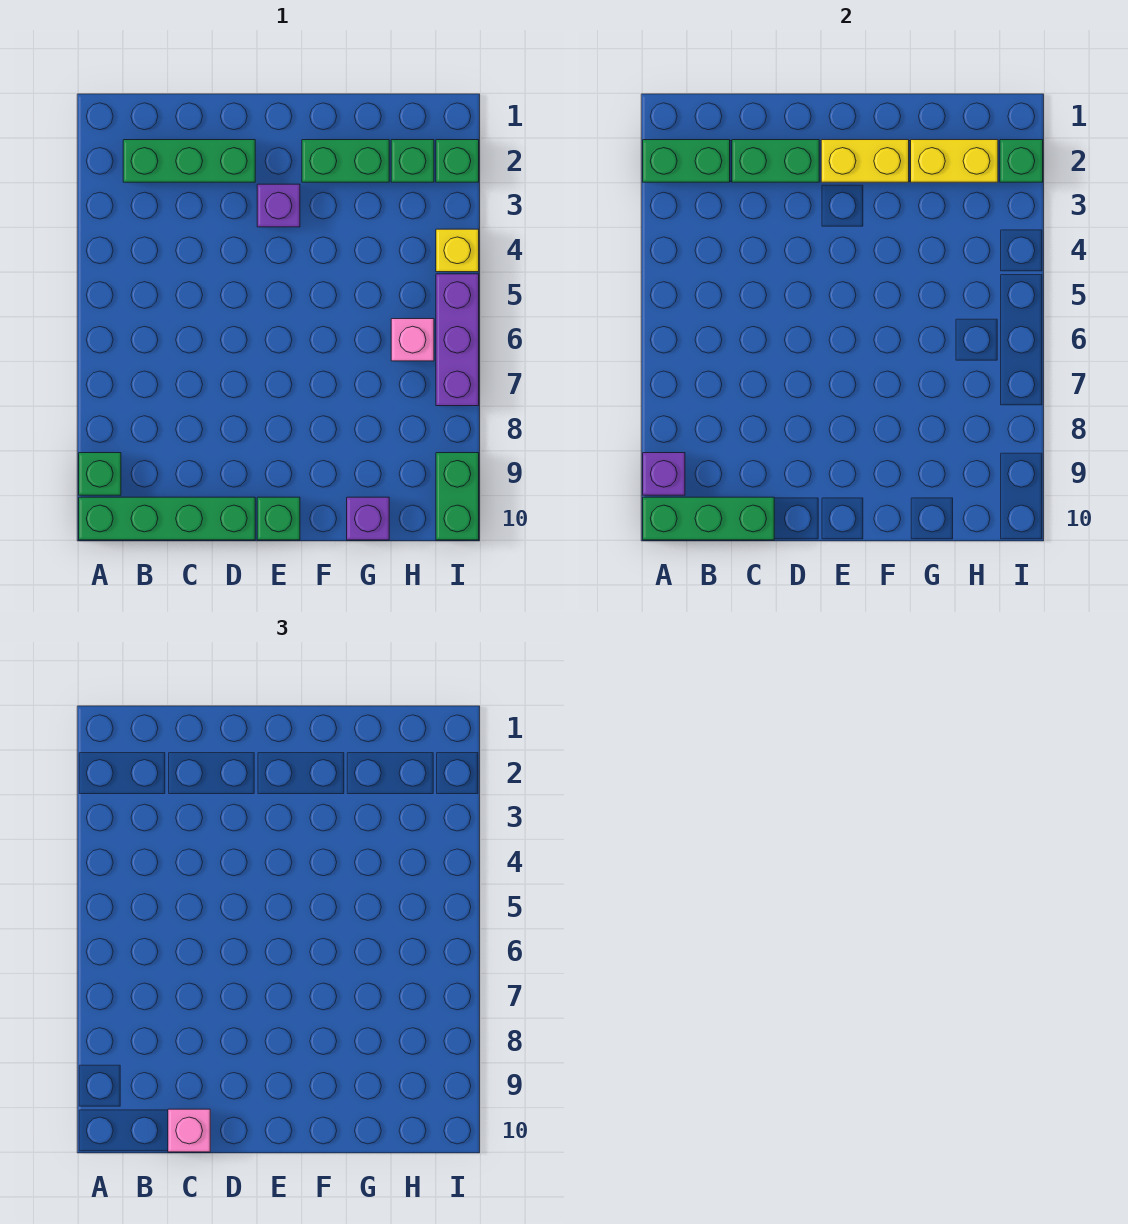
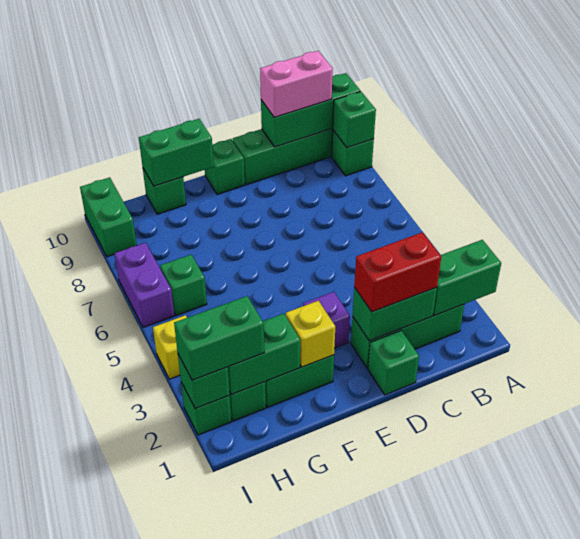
purple 1x1 brick [643,453,685,495] -> green 1x1 brick [332,91,376,148]
none -> red 1x2 brick [354,232,441,312]
pink 1x1 brick [168,1109,210,1152] -> pink 1x2 brick [260,51,333,117]
none -> green 1x1 brick [368,331,419,395]
yellow 1x2 brick [821,140,909,182] -> yellow 1x1 brick [286,301,335,367]
none -> green 1x2 brick [139,119,214,186]
yellow 1x2 brick [911,140,998,182] -> green 1x2 brick [228,314,300,394]
purple 1x1 brick [347,497,389,540] -> green 1x1 brick [143,169,186,214]
none -> green 1x2 brick [174,296,264,380]
pink 1x1 brick [391,319,434,361] -> green 1x1 brick [160,255,207,316]
purple 1x3 brick [436,274,479,406] -> purple 1x2 brick [114,243,174,327]

